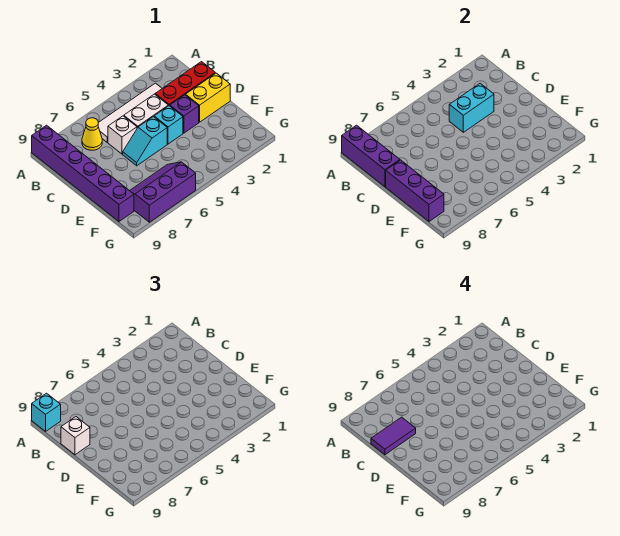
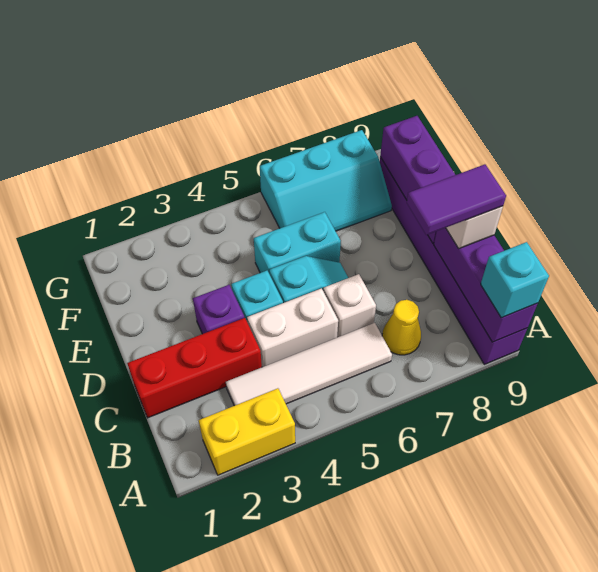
cyan 1x2 brick [449,83,494,132] -> cyan 1x2 brick moved to [253,212,341,273]
yellow 1x2 brick [186,73,230,122] -> yellow 1x2 brick moved to [199,388,295,475]
purple 2x3 slope [130,162,196,222] -> cyan 2x3 slope [260,130,392,231]

